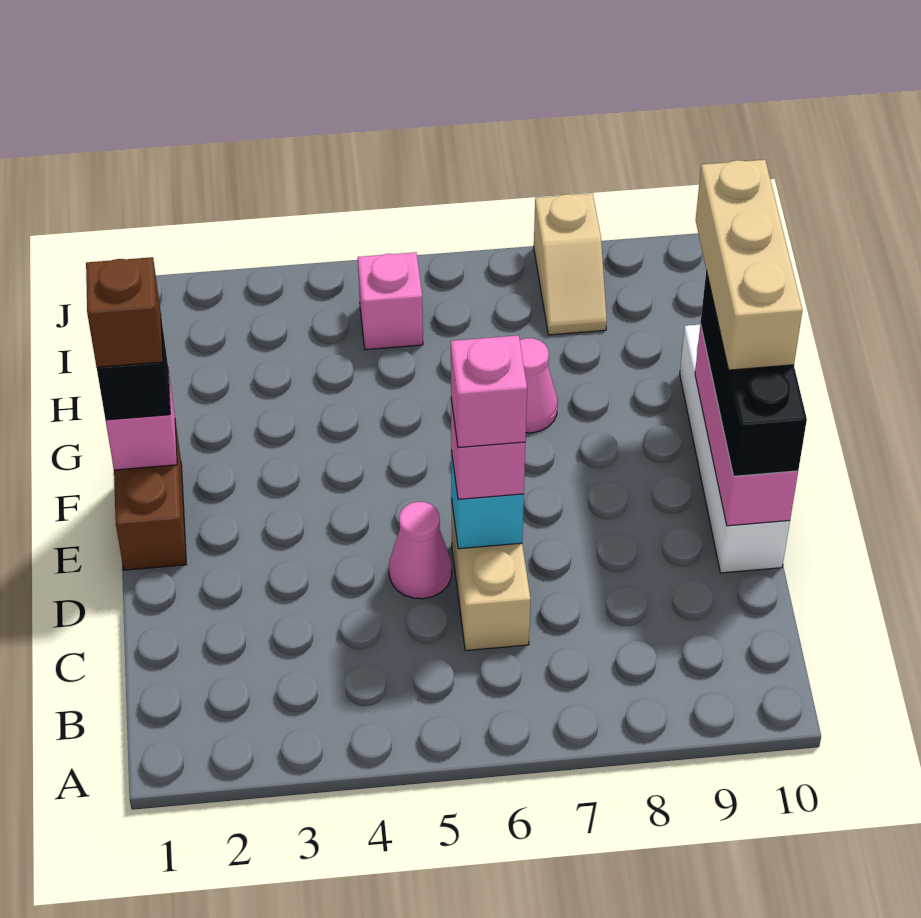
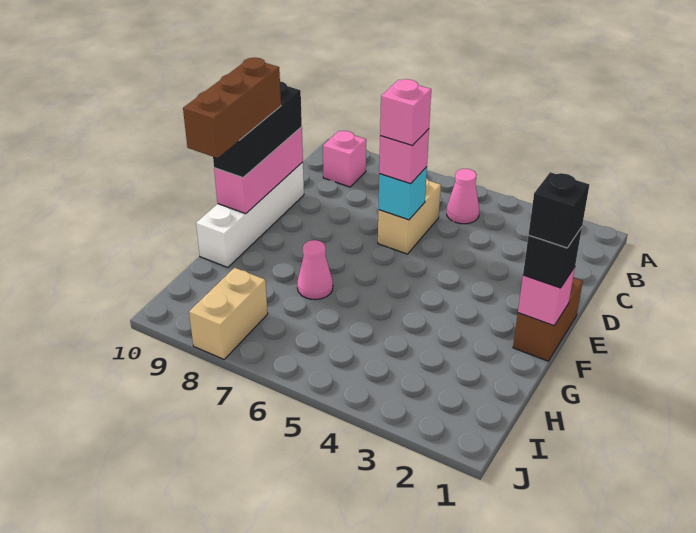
pink 1x1 cone [389,502,452,599] -> pink 1x1 cone moved to [447,169,479,224]
tan 1x3 brick [696,160,802,370] -> brown 1x3 brick [183,57,281,158]
brown 1x1 brick [86,257,163,367] -> black 1x1 brick [528,172,589,248]
pink 1x1 brick [358,252,423,350] -> pink 1x1 brick moved to [323,131,366,187]
tan 1x2 slope [534,193,607,335] -> tan 1x2 brick [189,268,268,359]

